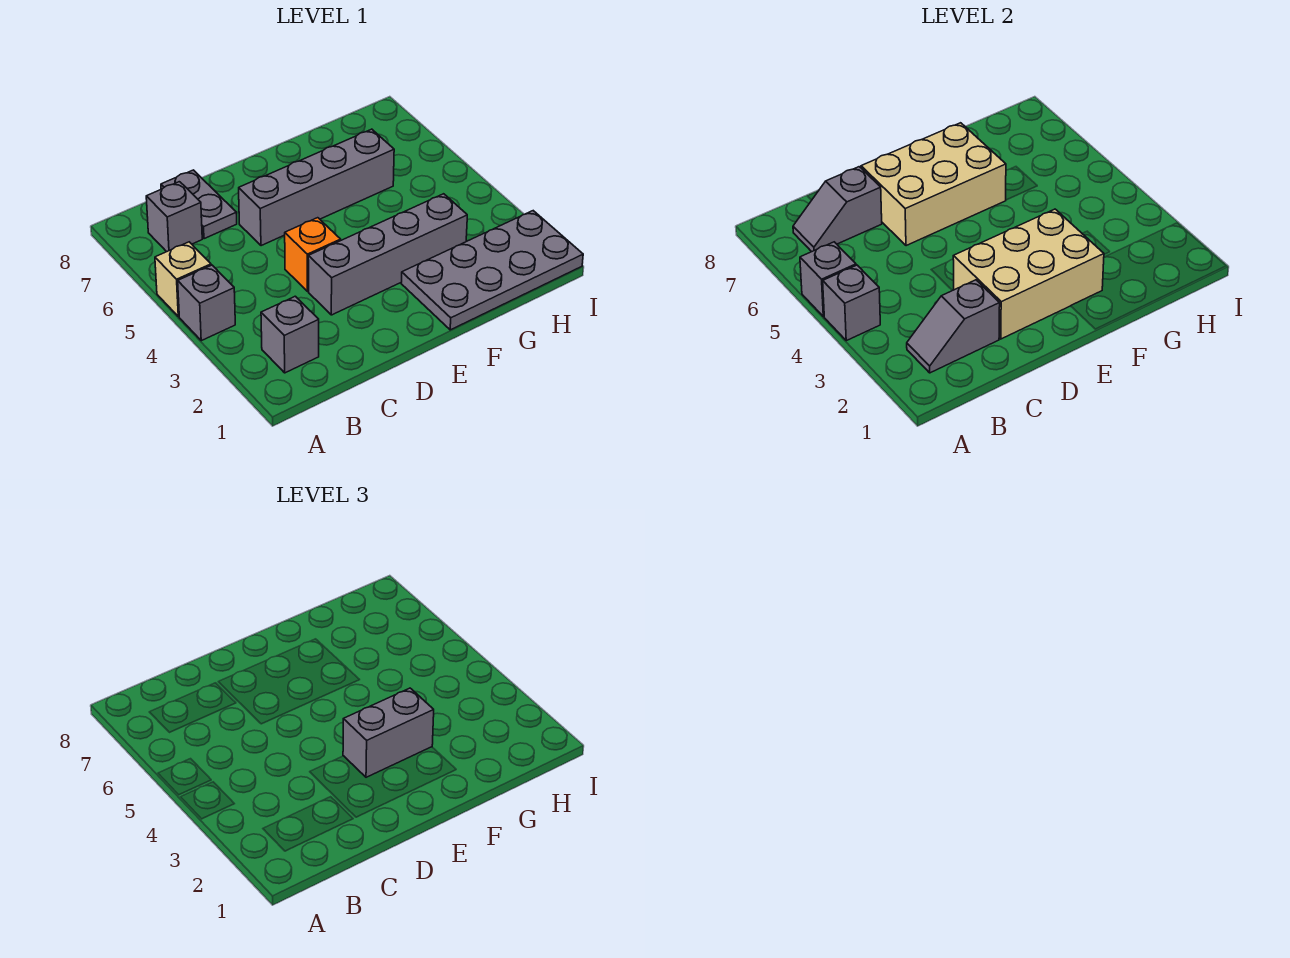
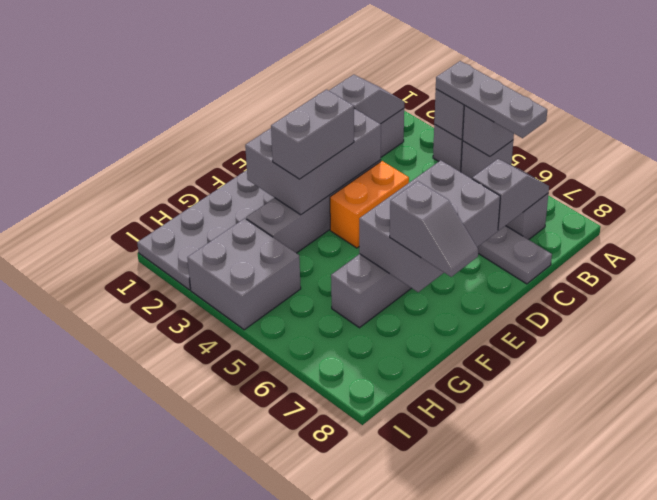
none -> grey 1x3 plate [436,61,547,138]
tan 1x1 brick [155,242,211,317] -> grey 1x1 brick [461,140,513,179]
tan 2x3 brick [953,209,1104,339] -> grey 2x3 brick [245,109,381,215]
orange 1x1 brick [285,218,341,291] -> orange 1x2 brick [330,161,409,248]
tan 2x3 brick [861,123,1006,246] -> grey 2x3 brick [359,160,500,292]
none -> grey 1x2 slope [390,181,478,277]
none -> grey 2x2 brick [187,218,301,330]

